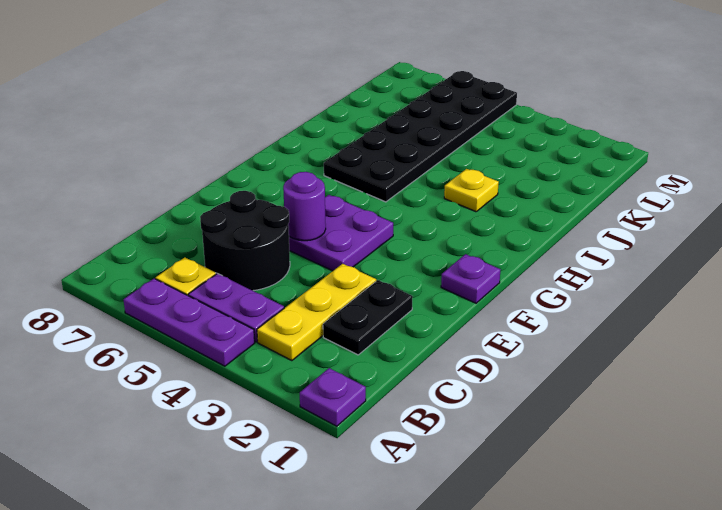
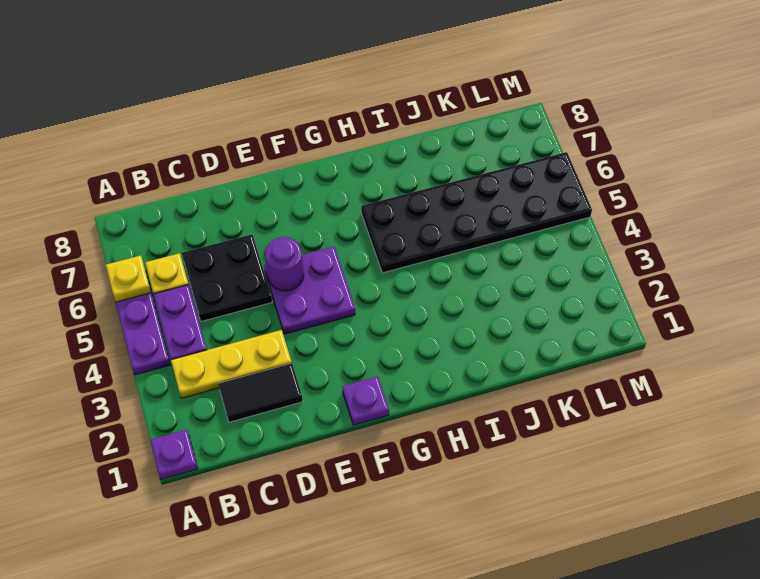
black 1x2 plate [323,280,413,355] -> black 1x2 tile [218,363,303,422]
black 2x2 round brick [200,191,290,291] -> black 2x2 plate [182,234,272,321]
yellow 1x1 plate [444,169,499,212] -> yellow 1x1 plate moved to [106,256,151,302]

